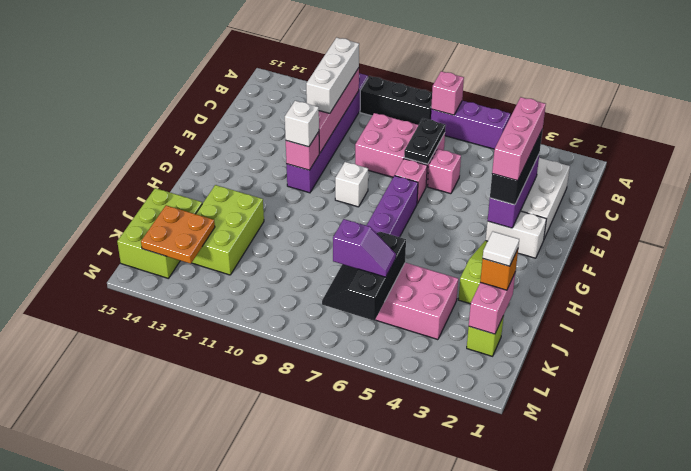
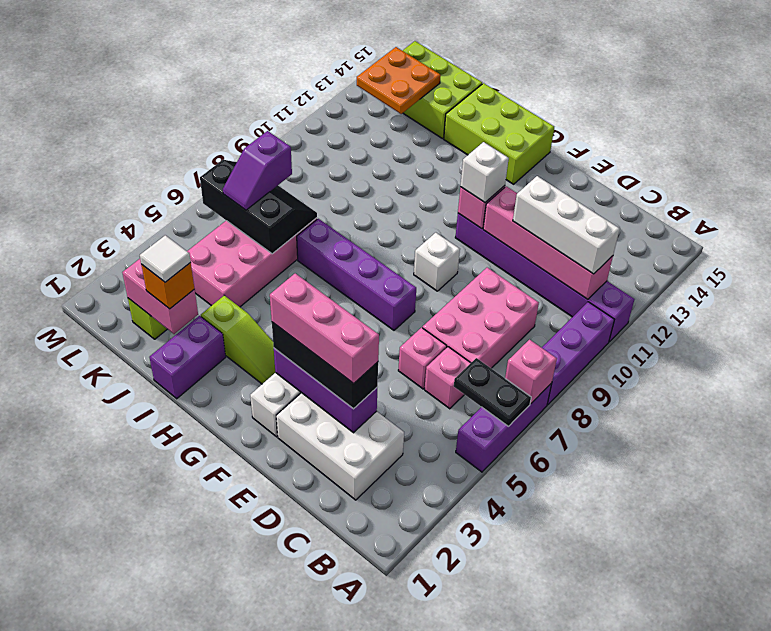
black 1x3 brick [360,76,432,125] -> purple 1x3 brick [542,302,614,405]
black 1x2 plate [404,118,446,164] -> black 1x2 plate moved to [454,358,531,426]
pink 1x1 brick [395,159,427,204] -> pink 1x1 brick moved to [425,347,470,409]
none -> purple 1x2 brick [149,316,226,399]
lime 2x3 brick [192,185,264,275] -> lime 2x3 brick moved to [444,83,554,184]

